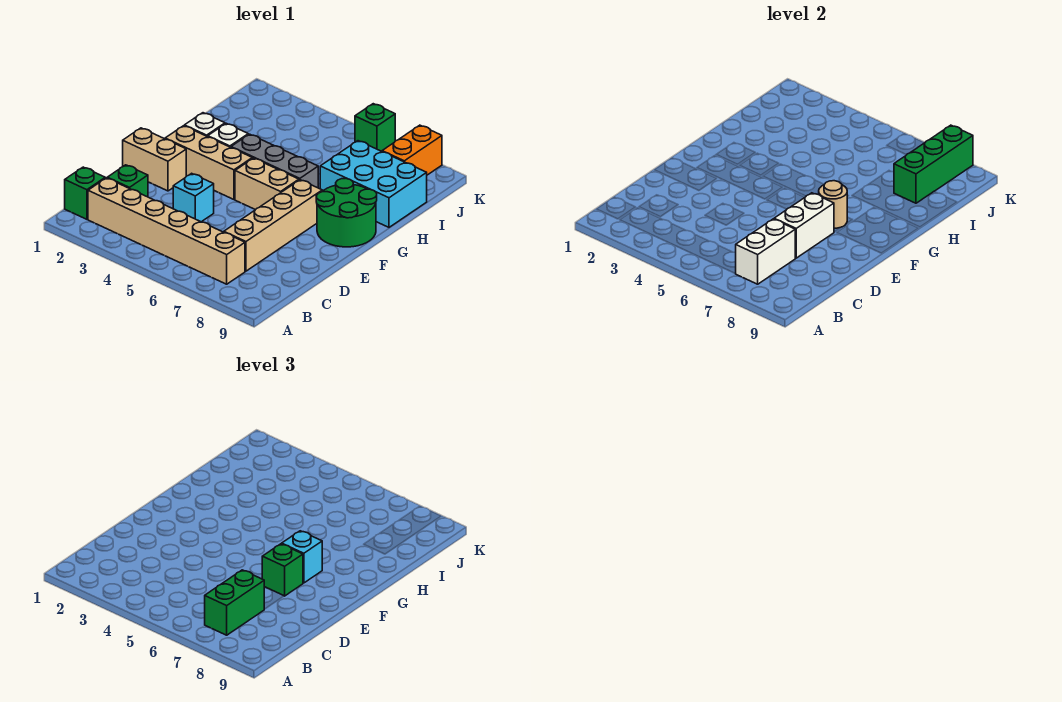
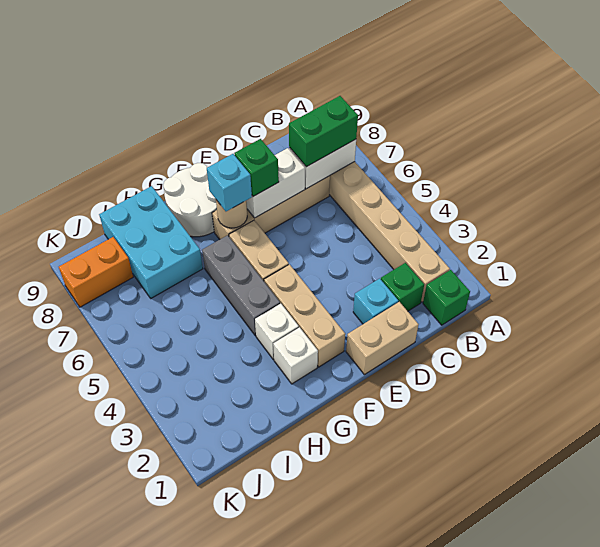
cyan 1x1 brick [173,173,214,222] -> cyan 1x1 brick moved to [353,278,398,324]
tan 1x2 brick [123,128,186,191] -> tan 1x2 brick turned to [346,302,419,375]
green 2x2 round brick [316,179,377,247] -> white 2x2 round brick [163,163,217,237]
green 1x3 brick [894,125,973,203] -> none
green 1x1 brick [355,104,395,151] -> none

